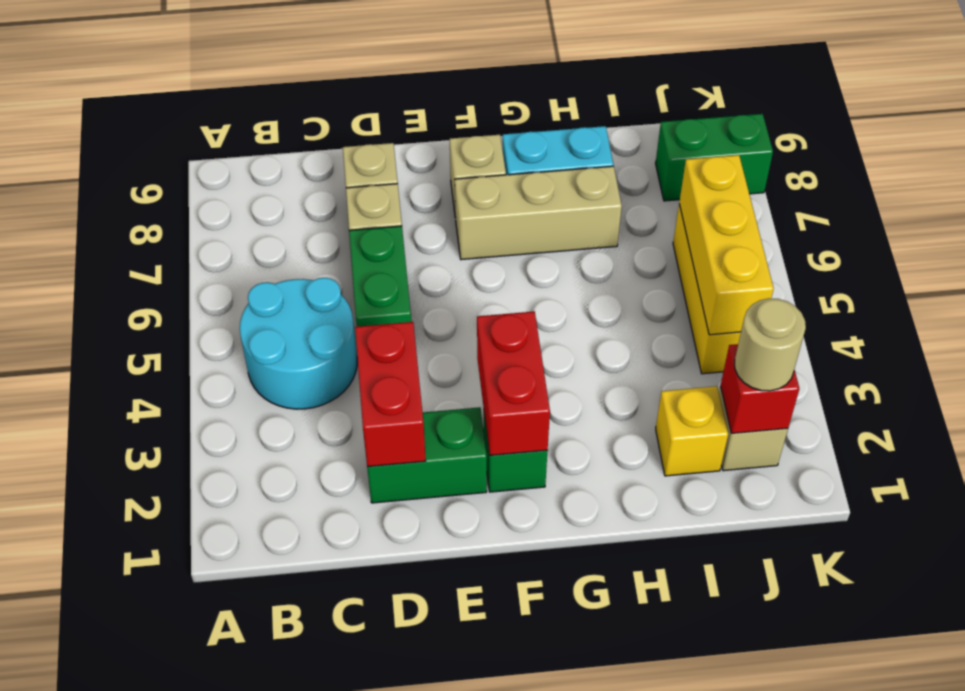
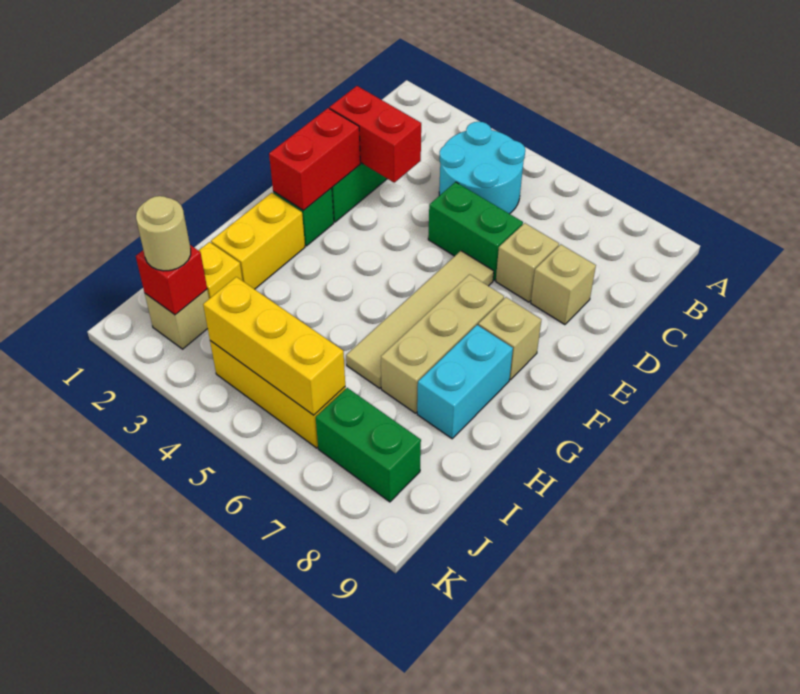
none -> tan 1x4 tile [346,251,494,388]
red 1x2 brick [477,312,550,455] -> red 1x2 brick turned to [269,108,360,210]
none -> yellow 1x2 brick [211,193,305,289]
green 1x2 brick [656,114,773,201] -> green 1x2 brick turned to [316,388,421,502]

